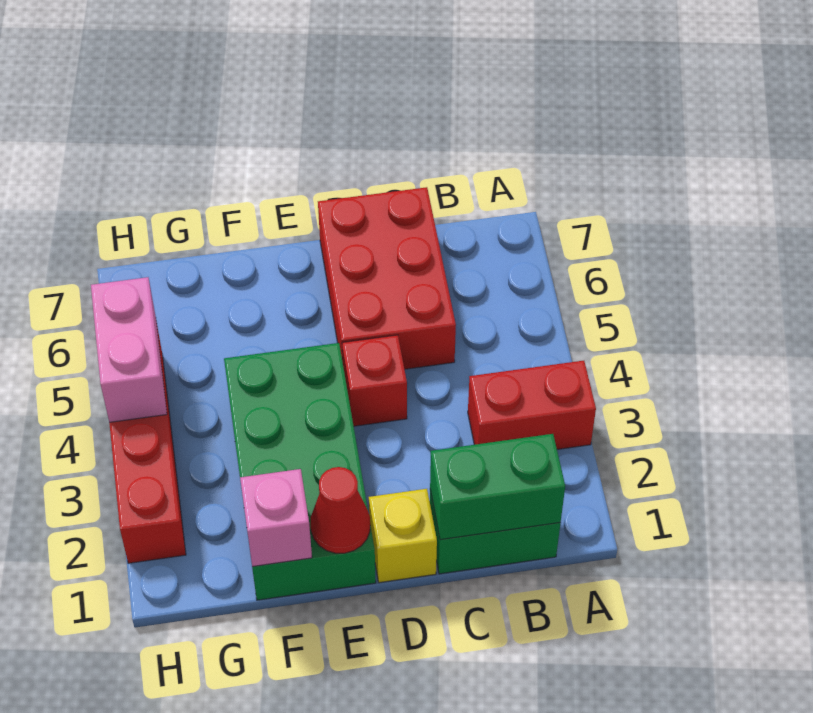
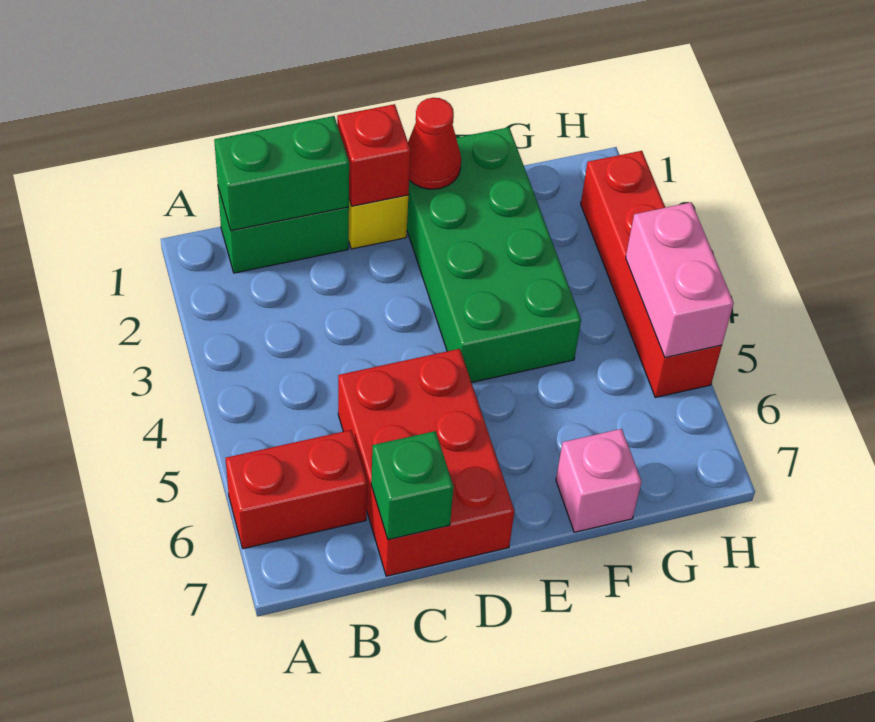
red 1x2 brick [468,361,596,449] -> red 1x2 brick moved to [226,430,367,549]
none -> green 1x1 brick [371,431,454,540]
red 1x1 brick [342,335,407,426] -> red 1x1 brick moved to [337,104,411,206]
pink 1x1 brick [240,469,312,567] -> pink 1x1 brick moved to [556,429,641,532]

